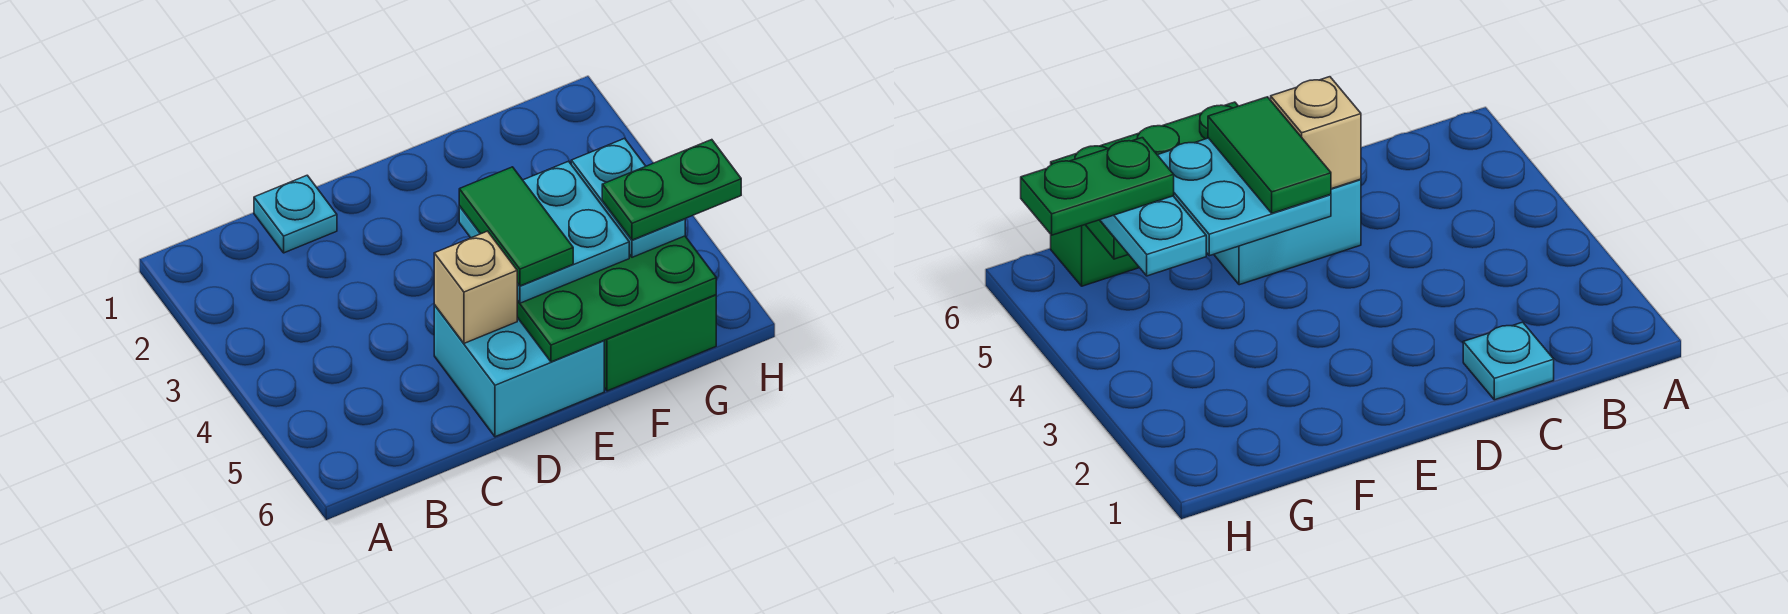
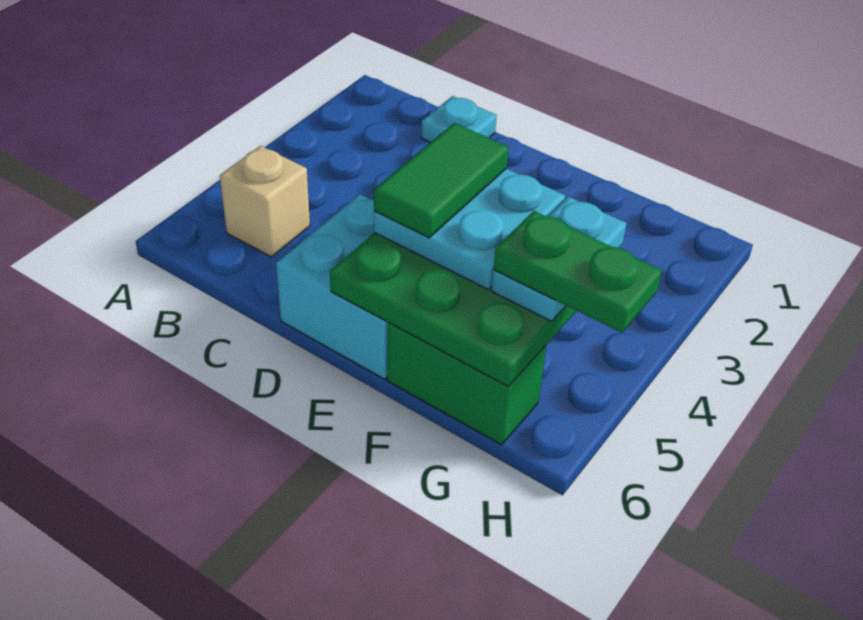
tan 1x1 brick [434,231,517,343] -> tan 1x1 brick moved to [220,146,310,257]

